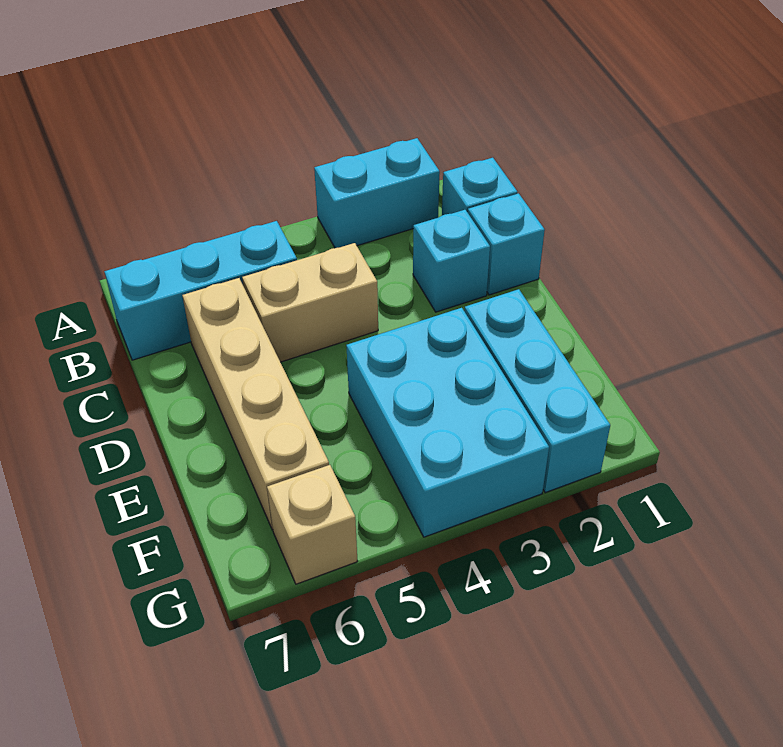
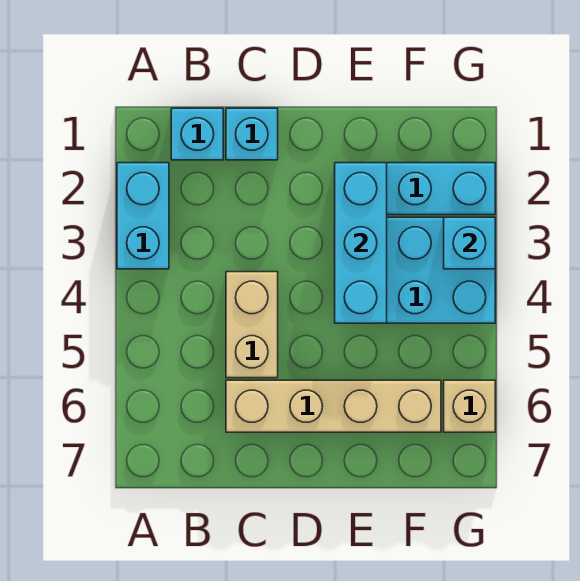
cyan 1x3 brick [104,221,297,360] -> cyan 1x3 brick moved to [335,163,387,323]
cyan 1x1 brick [413,210,490,312] -> cyan 1x1 brick moved to [444,217,495,269]

